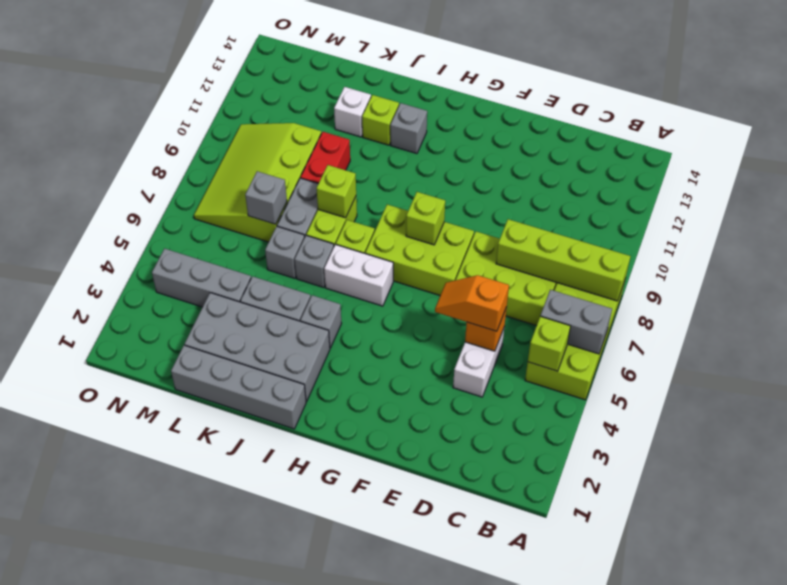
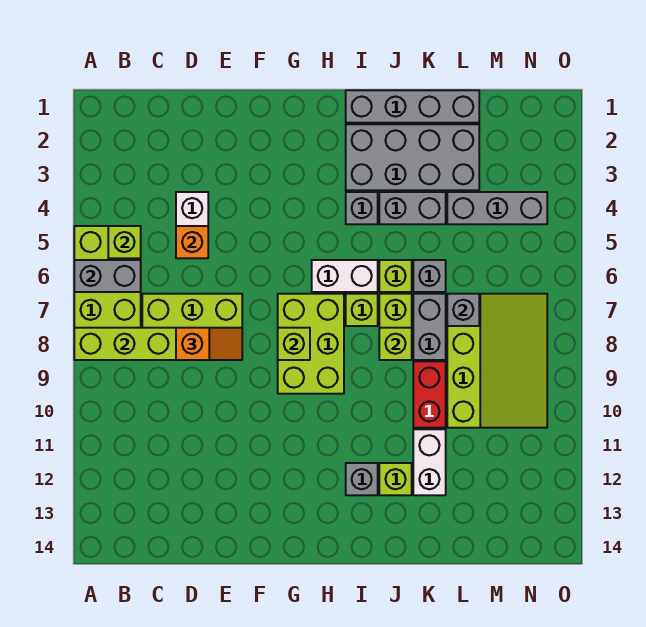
orange 1x2 slope [435,275,509,331] -> orange 1x2 slope moved to [176,328,242,360]
lime 2x3 brick [365,205,474,295] -> lime 2x3 brick turned to [278,294,344,394]
grey 1x1 brick [295,235,334,288] -> lime 1x1 brick [379,260,412,292]
white 1x1 brick [334,87,371,137] -> white 1x2 brick [413,429,446,495]

